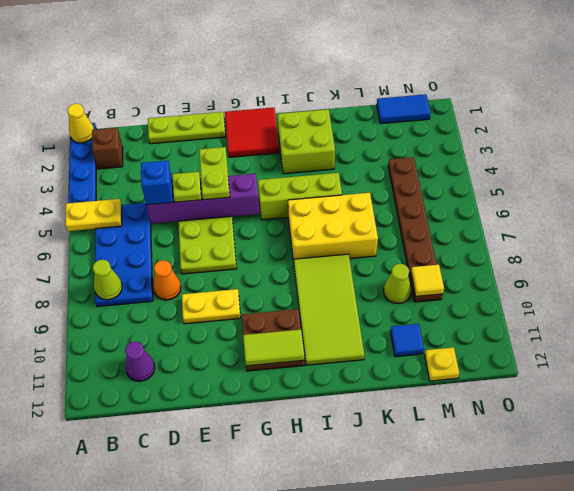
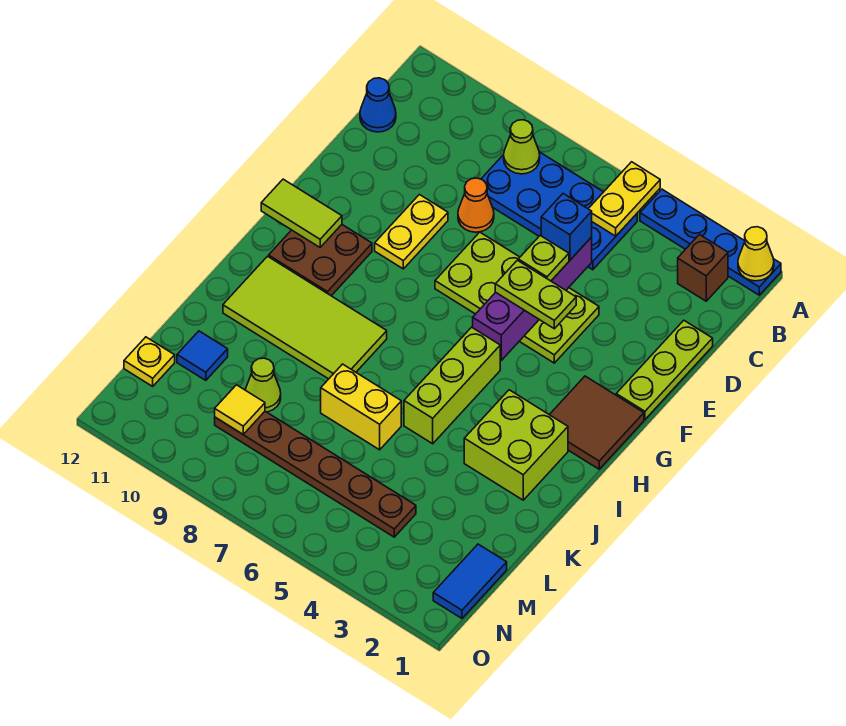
purple 1x1 cone [125,342,155,381] -> none
none -> blue 1x1 cone [360,78,396,132]
red 2x2 tile [225,108,279,157] -> brown 2x2 tile [550,376,644,469]
lime 1x2 tile [243,330,305,366] -> lime 1x2 tile turned to [261,179,342,247]
yellow 2x3 brick [288,193,378,260] -> yellow 1x2 brick [321,364,401,450]

